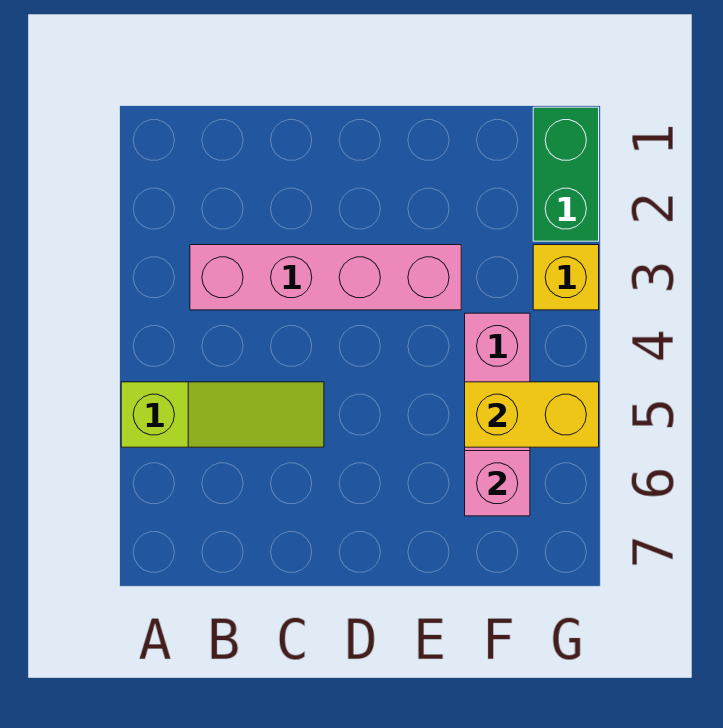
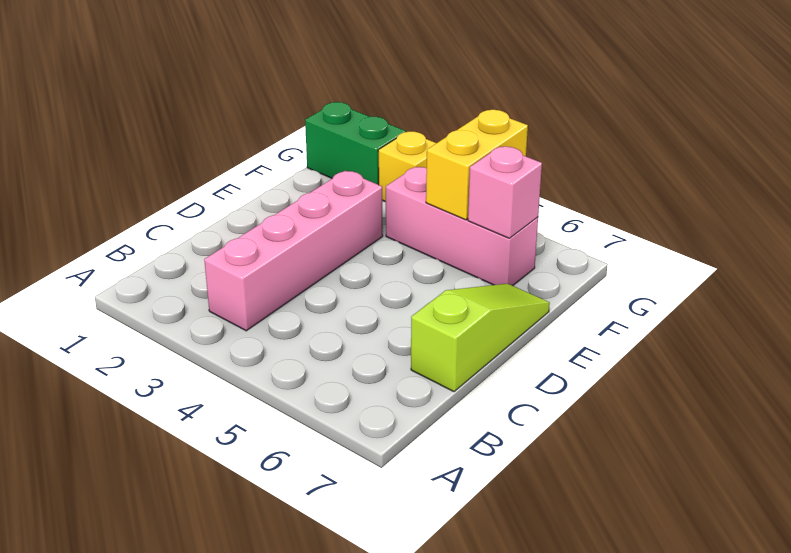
lime 1x3 slope [121,382,324,447] -> lime 1x3 slope moved to [411,284,550,392]

